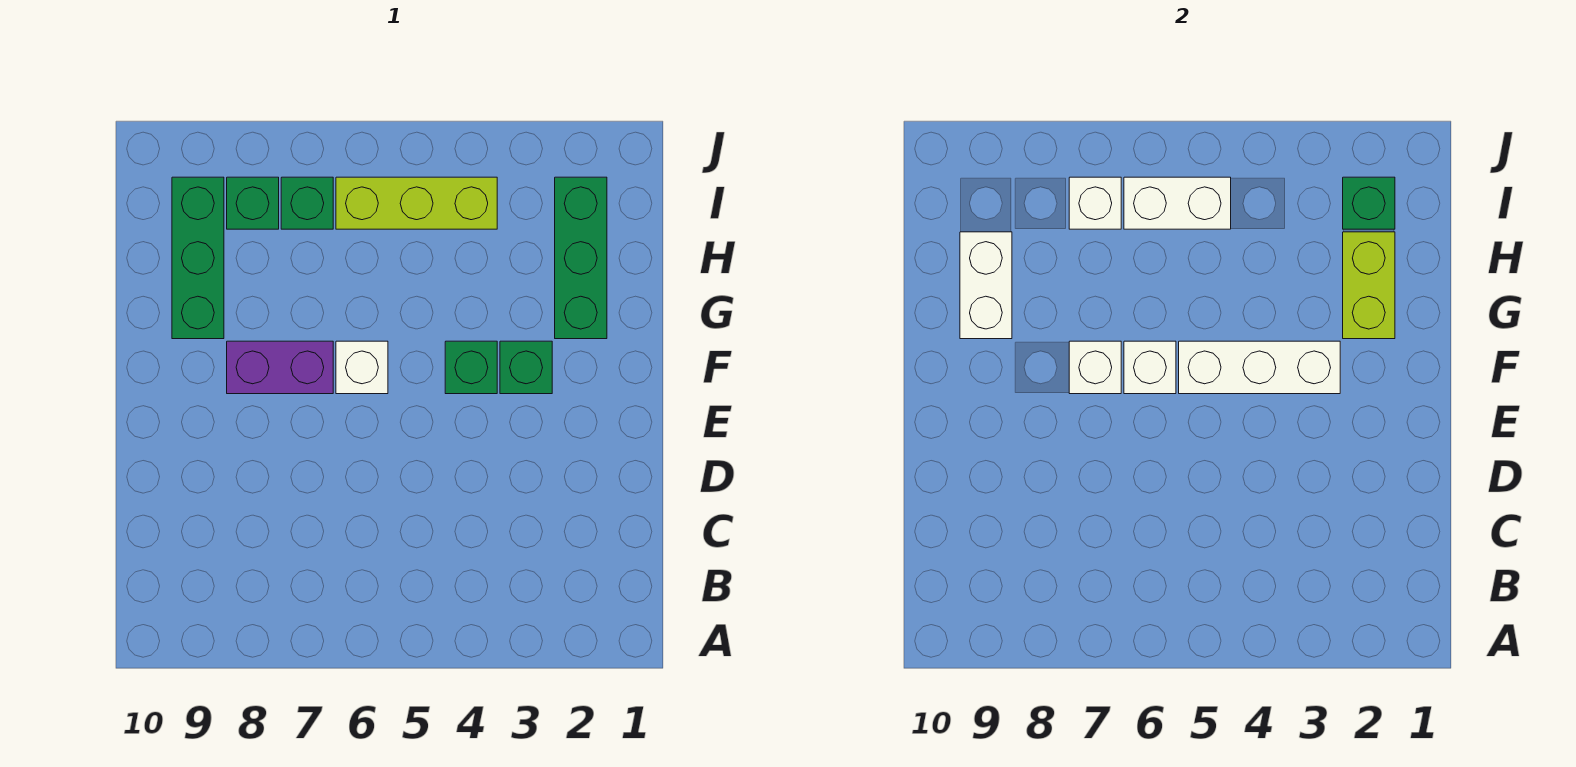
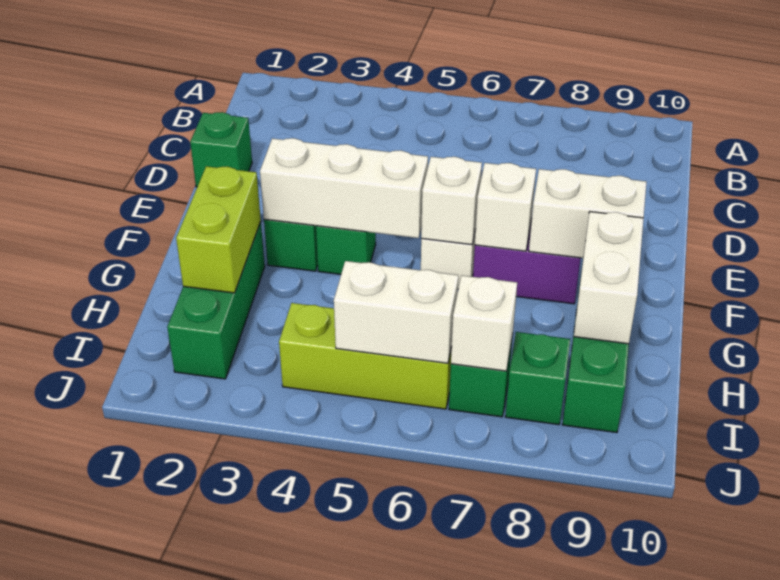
none -> white 1x2 brick [529,169,646,258]
green 1x1 brick [1343,177,1395,229] -> green 1x1 brick moved to [190,112,252,187]

